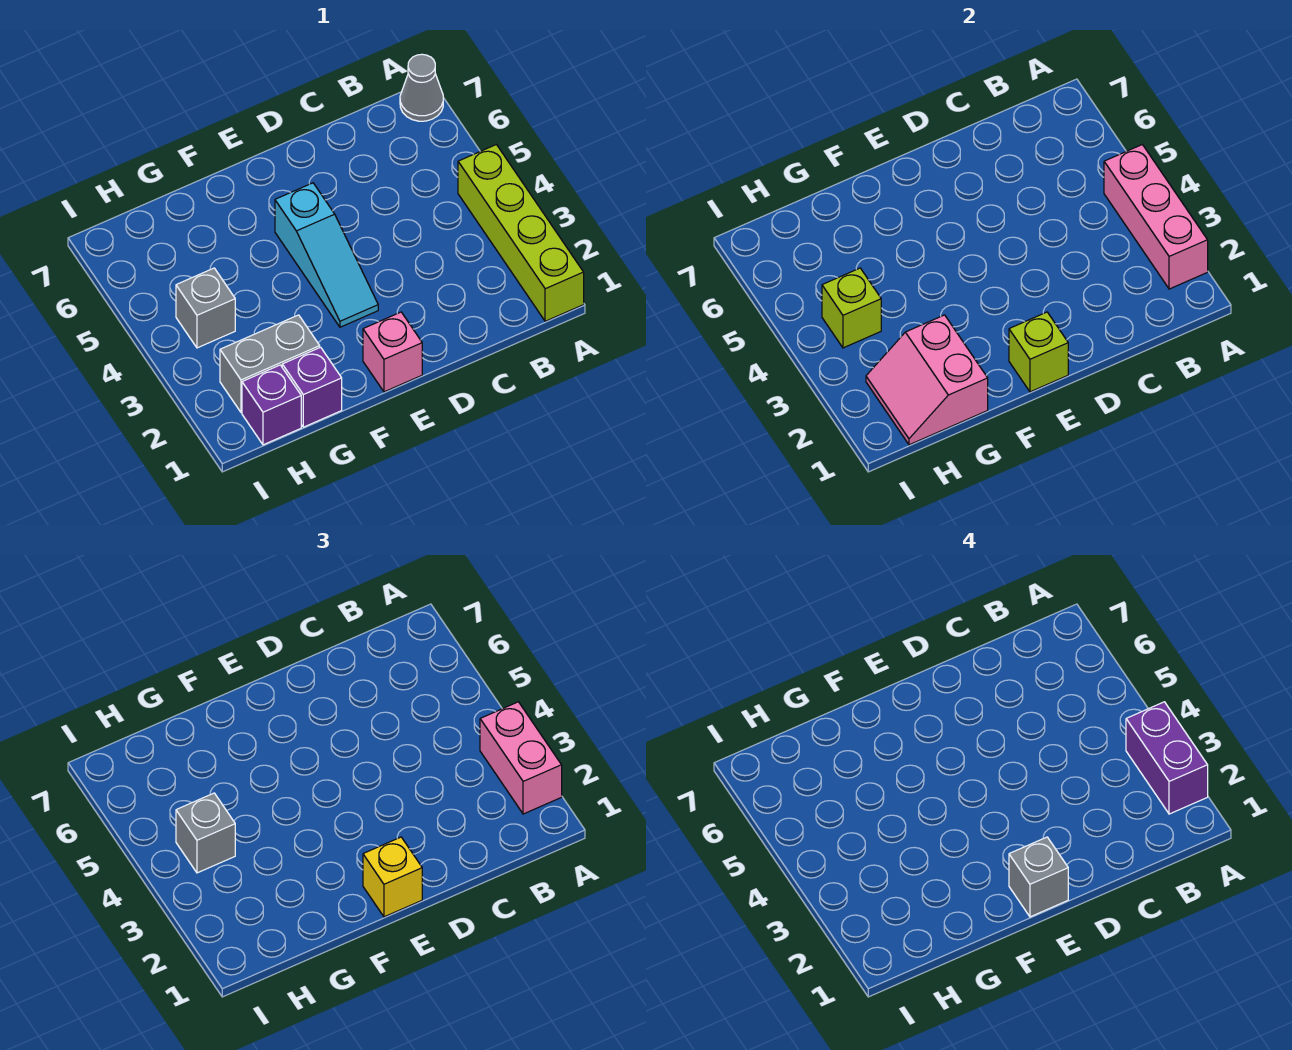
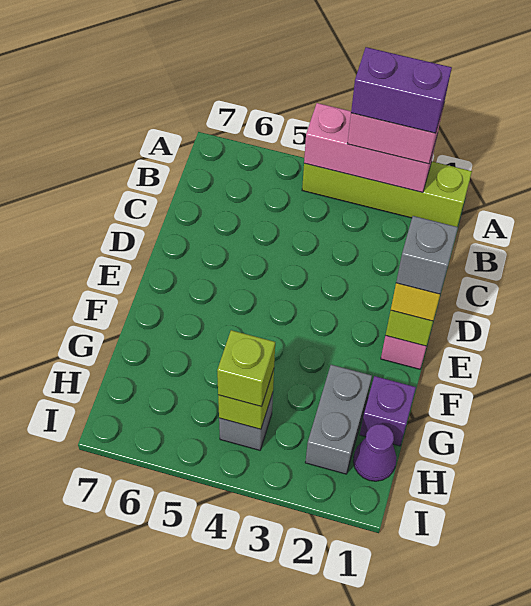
grey 1x1 cone [400,54,443,121] -> none
cyan 1x3 slope [275,183,378,327] -> none
pink 2x2 slope [866,315,988,445] -> none
purple 1x1 brick [242,365,301,445] -> purple 1x1 cone [353,424,397,481]
grey 1x1 brick [176,793,235,873] -> lime 1x1 brick [217,330,275,407]

